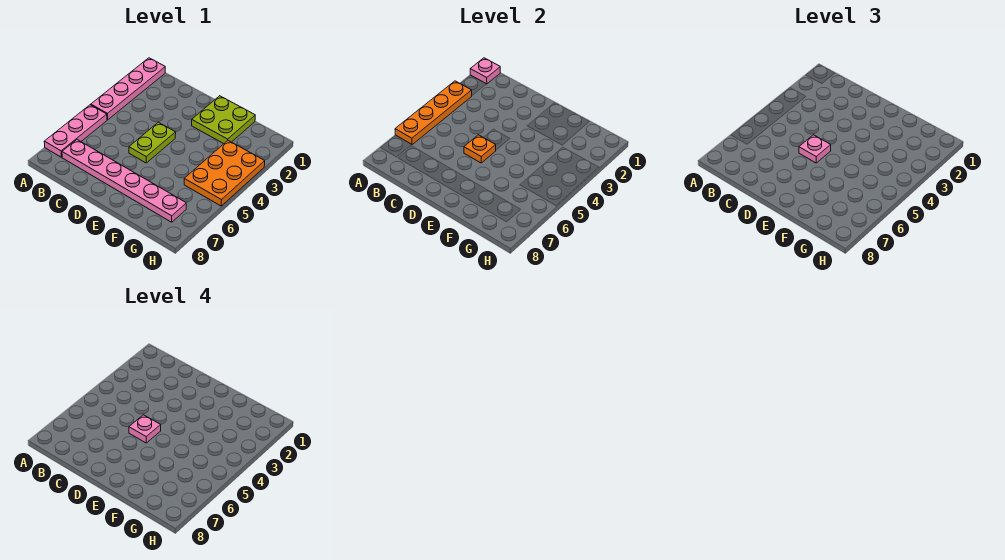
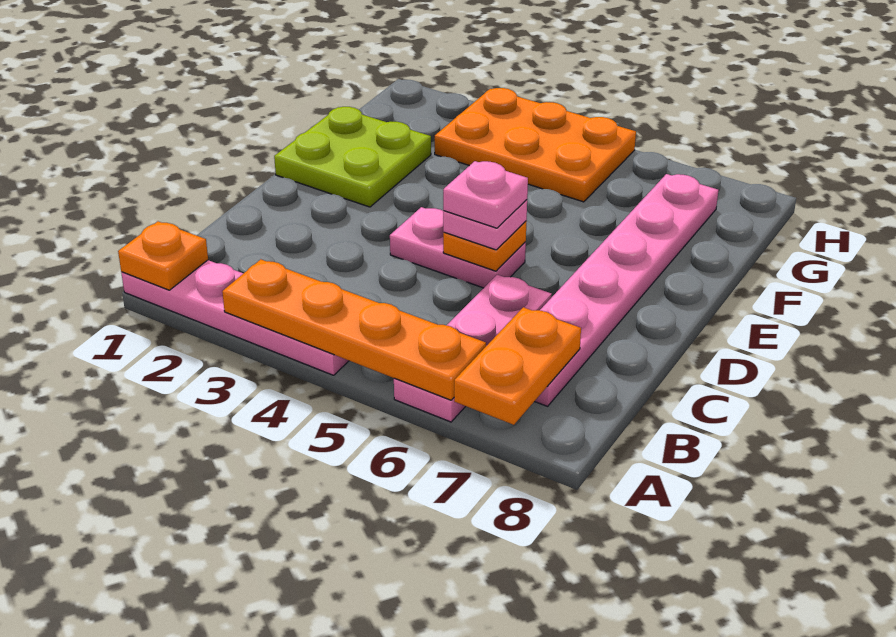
pink 1x1 plate [470,58,500,84] -> orange 1x1 plate [118,222,208,290]
pink 1x3 plate [44,105,107,157] -> pink 1x3 plate turned to [394,275,552,422]
none -> orange 1x2 plate [454,307,581,425]
lime 1x2 plate [129,122,176,163] -> pink 1x2 plate [390,207,526,288]

